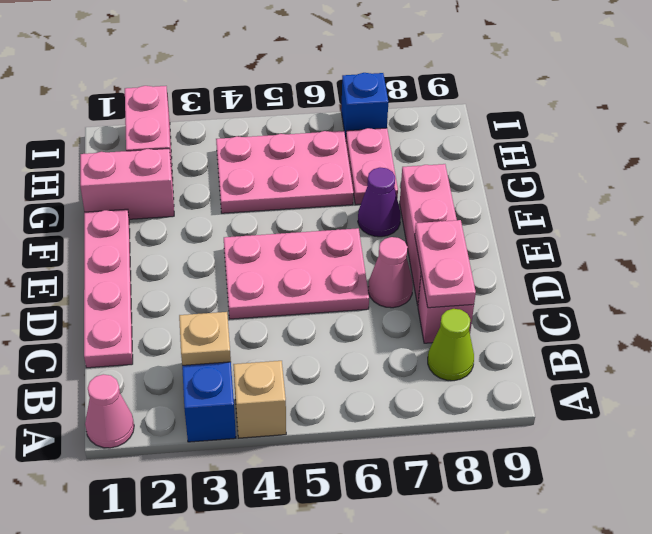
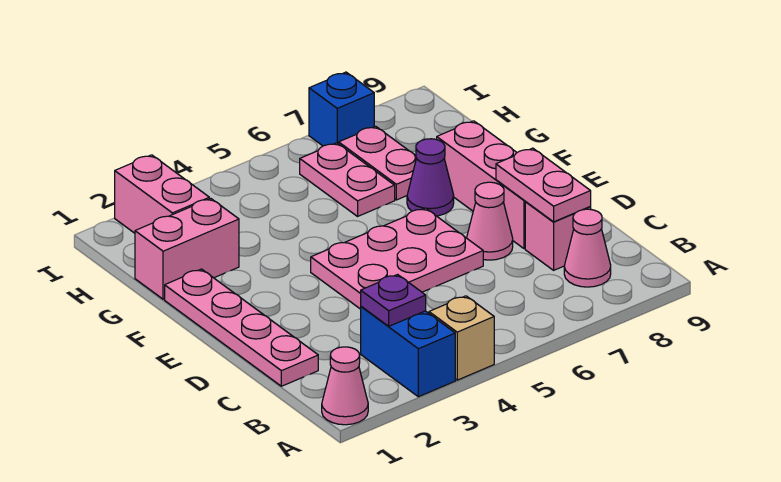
tan 1x1 plate [179,312,231,365] -> purple 1x1 plate [361,275,426,326]
lime 1x1 cone [428,309,474,381] -> pink 1x1 cone [564,209,611,287]
pink 2x3 plate [216,131,354,213] -> pink 1x2 plate [300,143,395,216]

